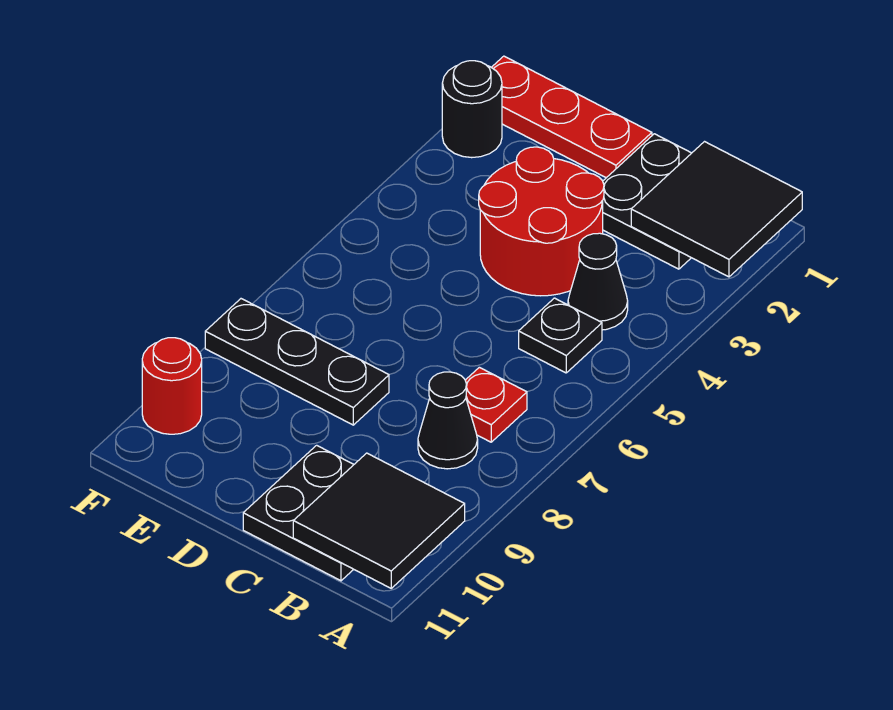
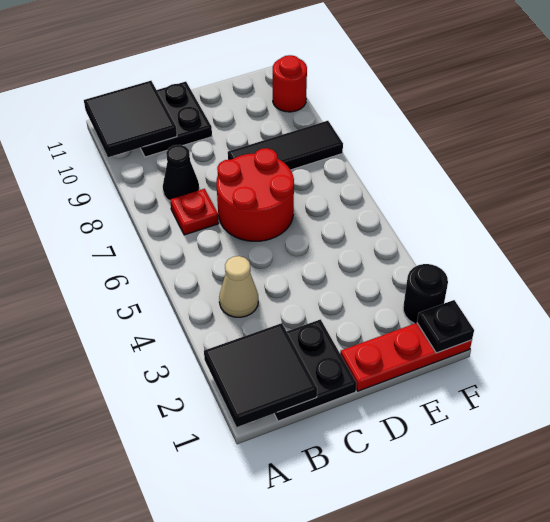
black 1x1 cone [568,233,628,330] -> tan 1x1 cone [219,256,258,317]
black 1x1 plate [519,298,602,373] -> black 1x1 plate moved to [417,300,474,353]
red 2x2 round brick [479,147,604,296] -> red 2x2 round brick moved to [217,148,294,241]
black 1x3 plate [205,299,389,425] -> black 1x3 tile [228,121,343,170]

